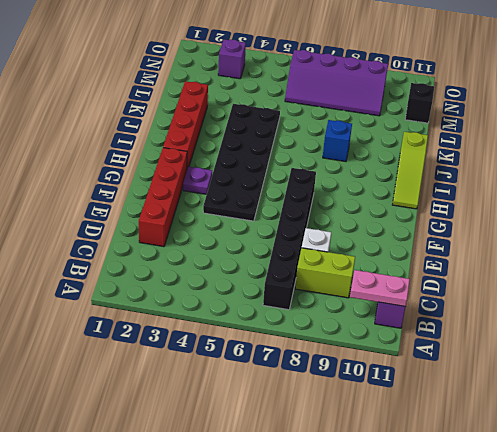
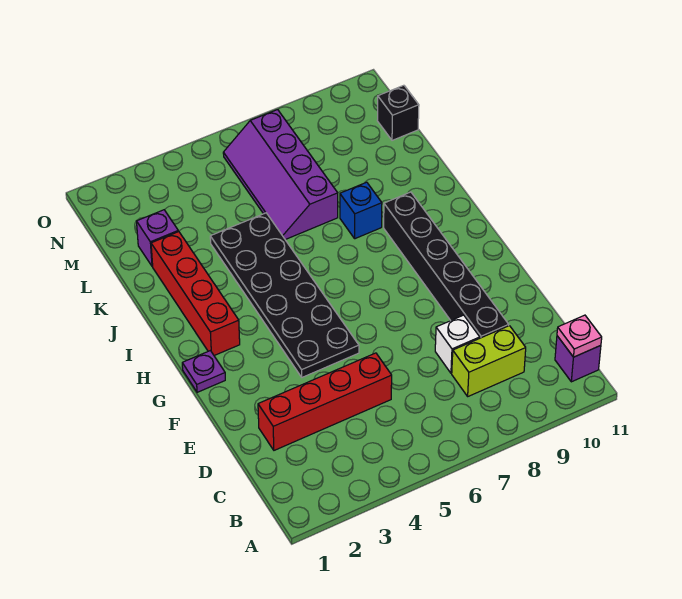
black 1x6 brick [263,168,316,310] -> black 1x6 brick moved to [384,192,509,338]
pink 1x2 plate [350,270,410,307] -> pink 1x1 plate [557,315,602,357]
red 1x4 brick [139,148,187,247] -> red 1x4 brick turned to [258,353,392,450]
purple 1x1 plate [183,167,212,194] -> purple 1x1 plate moved to [182,351,225,392]
lime 1x3 slope [392,132,428,209] -> none
purple 2x4 slope [285,50,388,116] -> purple 2x4 slope turned to [223,110,338,240]
purple 1x1 brick [218,39,246,79] -> purple 1x1 brick moved to [137,210,178,267]

